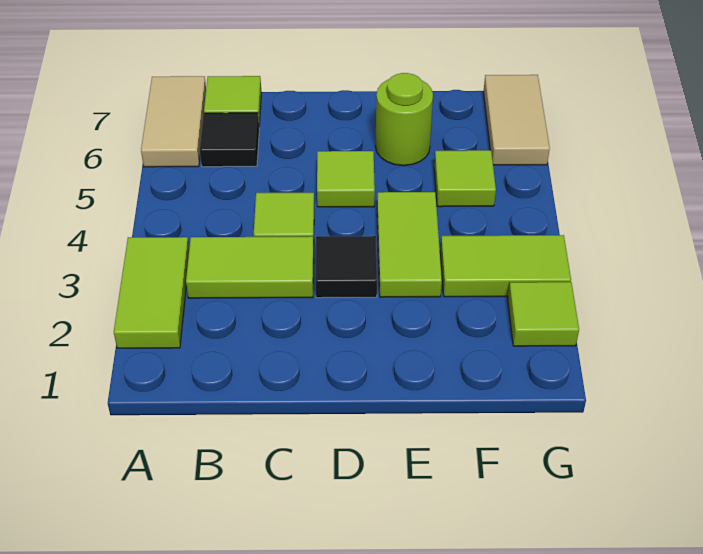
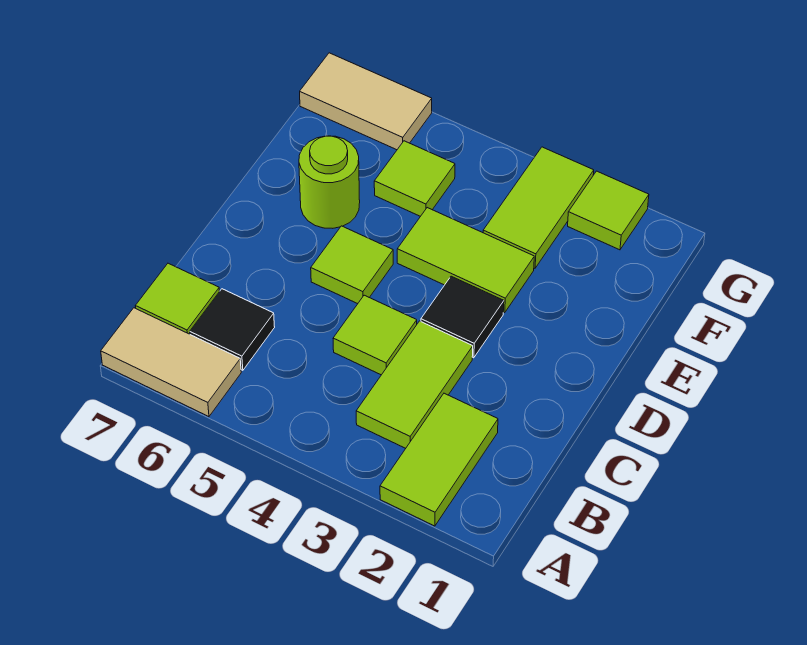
lime 1x2 tile [114,237,189,348] -> lime 1x2 tile turned to [380,393,498,526]

